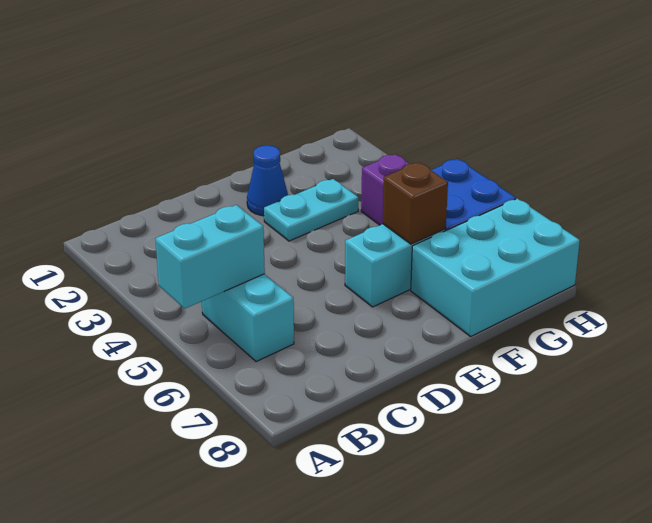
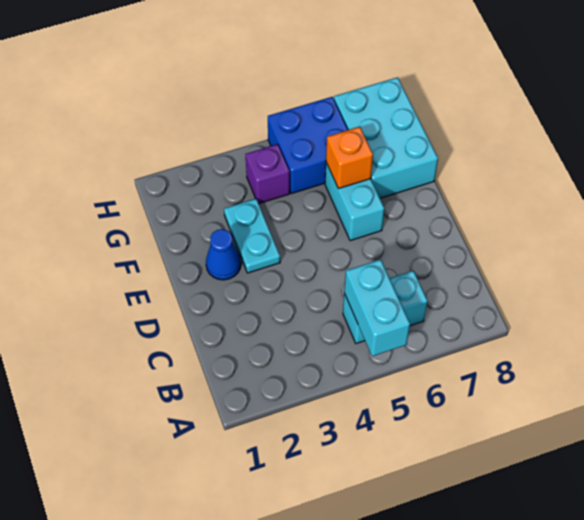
brown 1x1 brick [383,162,448,244] -> orange 1x1 brick [326,127,373,189]

